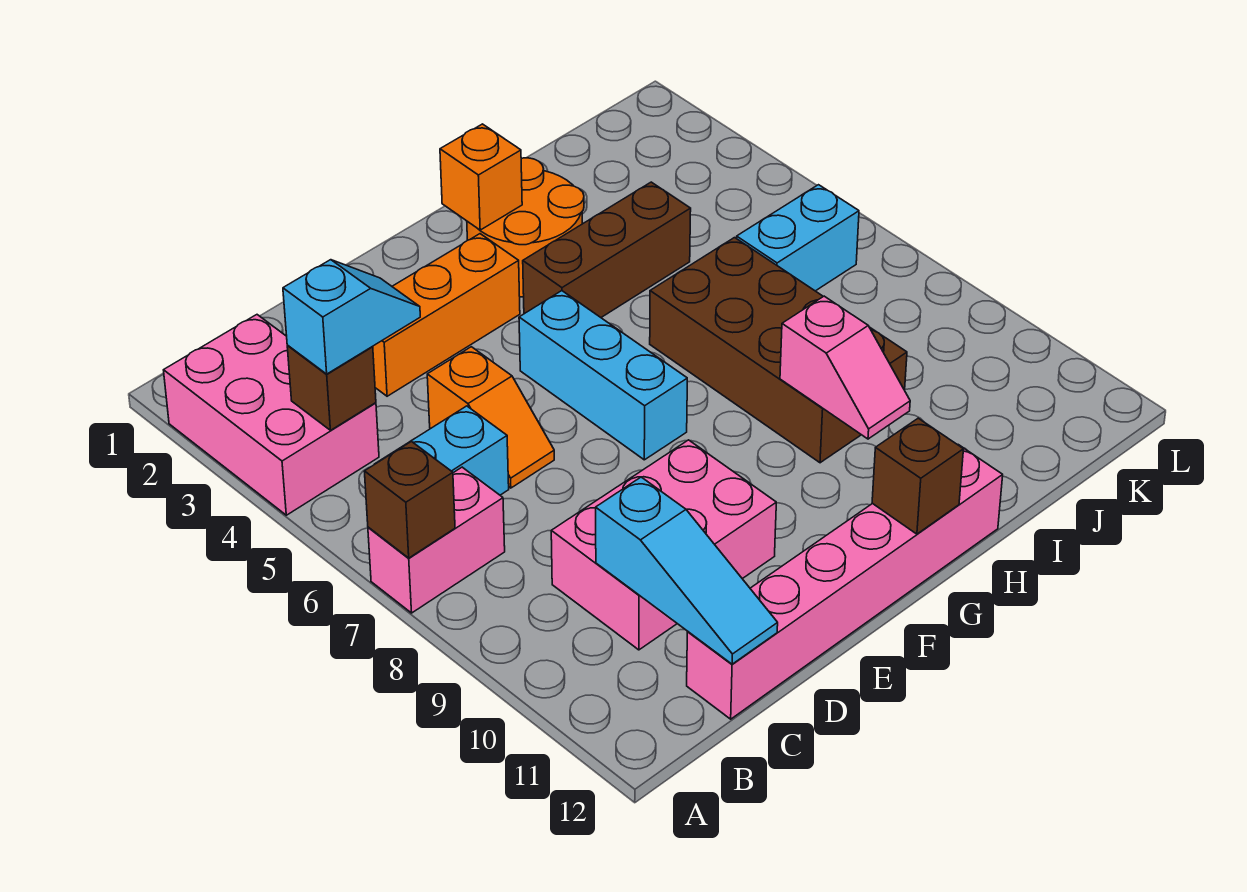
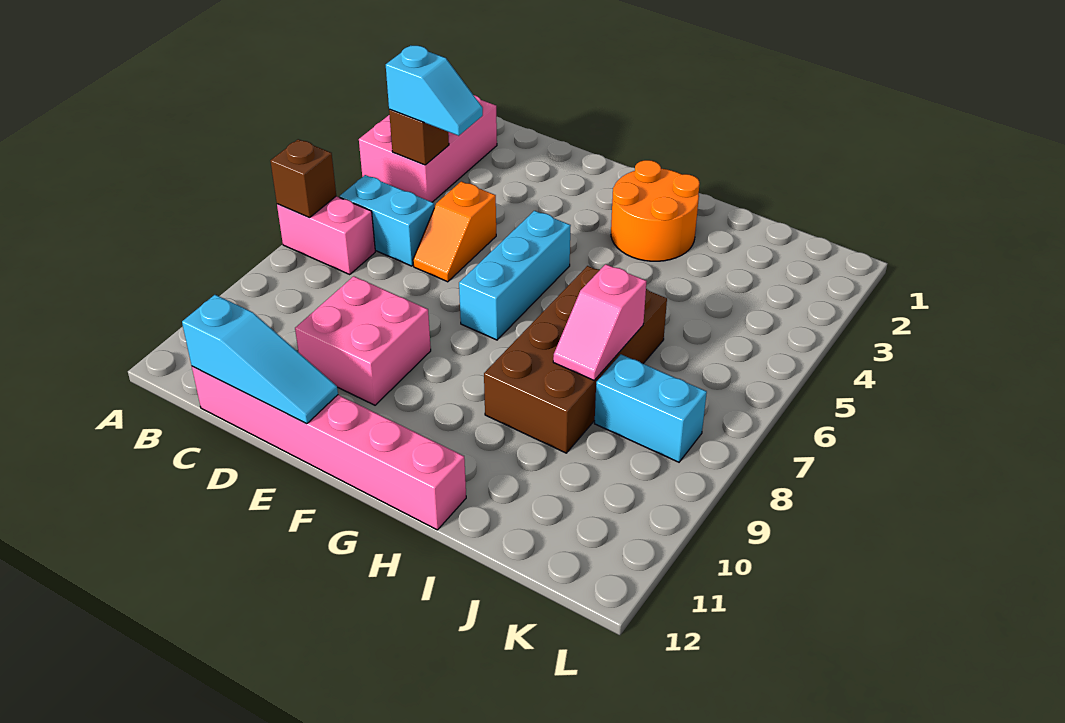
pink 2x3 brick [551,440,776,650] -> pink 2x2 brick [295,276,431,405]
cyan 1x3 slope [596,477,778,664] -> cyan 1x3 slope turned to [182,295,338,424]
orange 1x3 brick [373,234,520,396] -> none
orange 1x1 brick [440,124,522,230] -> none
brown 1x3 brick [523,182,691,317] -> none
brown 1x1 brick [872,418,963,534] -> none
pink 1x2 slope [780,296,910,439] -> pink 1x2 slope moved to [553,264,647,380]
cyan 1x2 brick [737,185,859,291] -> cyan 1x2 brick moved to [595,355,707,462]

